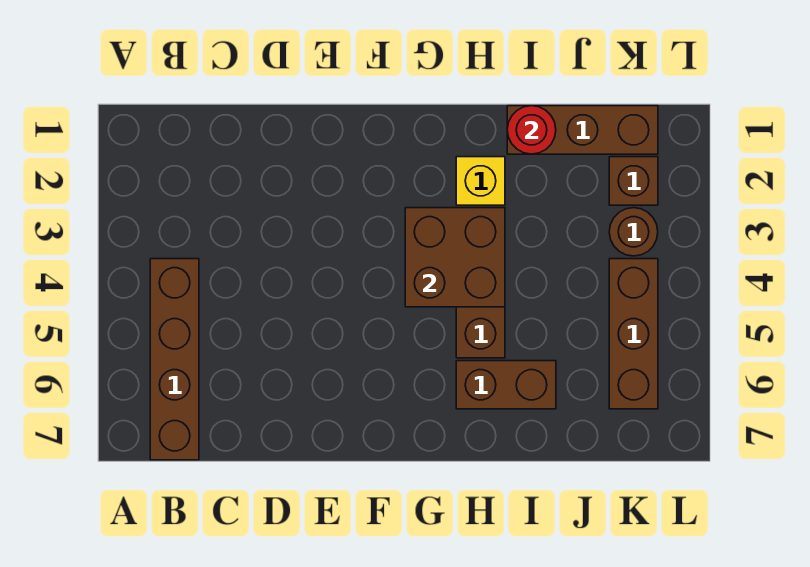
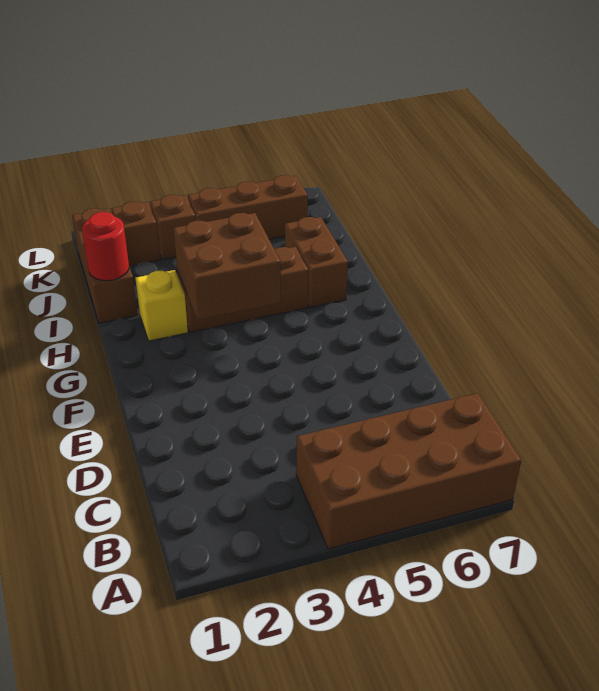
brown 1x4 brick [150,259,199,460] -> brown 2x4 brick [296,393,521,549]
brown 1x1 round brick [609,208,658,256] -> brown 1x1 brick [150,195,195,260]

